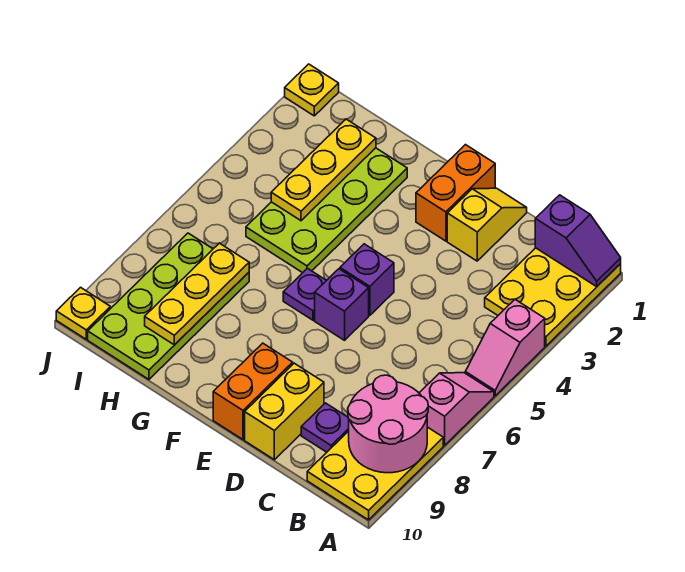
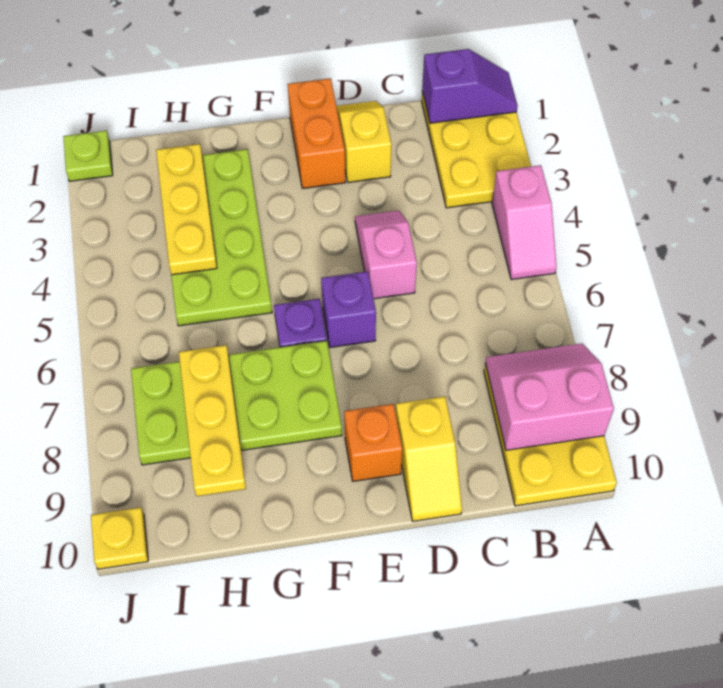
pink 1x2 slope [419,373,494,445] -> pink 1x2 slope moved to [355,210,417,299]
pink 2x2 round brick [348,375,428,473] -> pink 2x2 slope [485,343,614,450]
purple 1x1 plate [301,403,349,452] -> none
yellow 1x2 brick [245,363,324,460] -> yellow 1x2 slope [396,396,462,521]
purple 1x1 brick [340,244,394,316] -> none
orange 1x2 brick [213,343,293,440] -> orange 1x1 brick [344,404,402,481]
lime 2x4 plate [88,233,249,379] -> lime 2x4 plate turned to [131,341,342,465]
yellow 1x1 plate [285,64,339,116] -> lime 1x1 plate [63,131,113,181]

